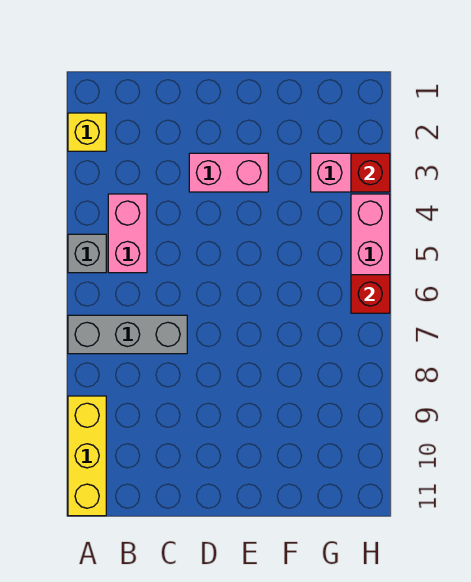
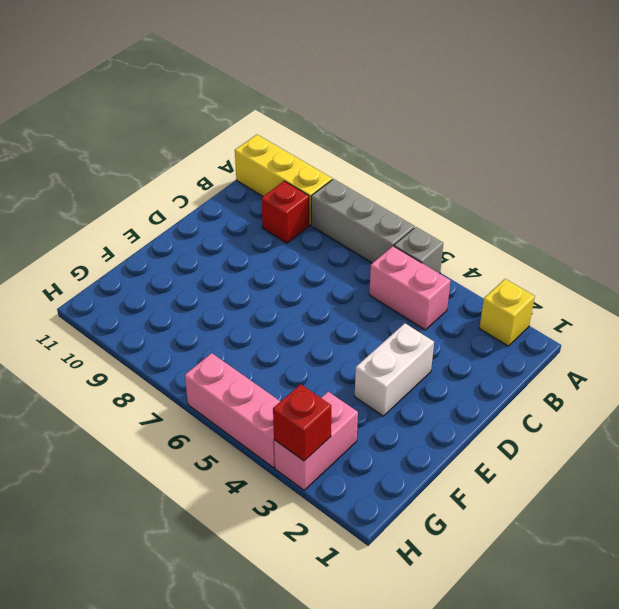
grey 1x3 brick [68,315,187,354] -> grey 1x3 brick turned to [311,179,415,263]
pink 1x2 brick [189,153,268,192] -> white 1x2 brick [355,323,434,416]
red 1x1 brick [351,275,390,313] -> red 1x1 brick moved to [261,181,309,243]

